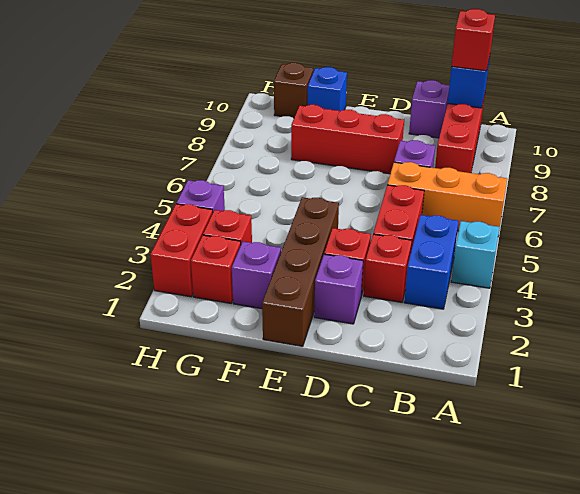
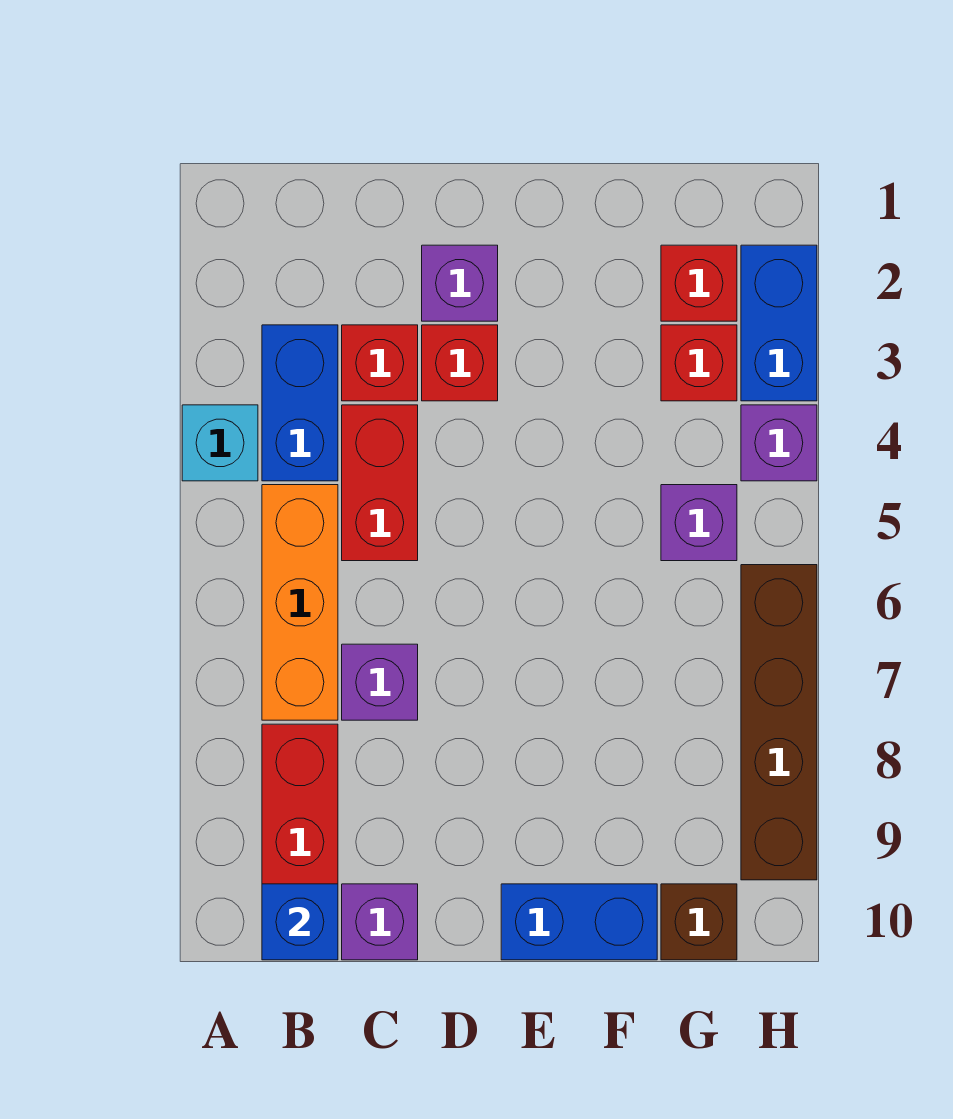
orange 1x3 brick [387,162,507,231] -> orange 1x3 brick turned to [262,485,338,720]
red 1x1 brick [452,9,495,71] -> none
red 1x3 brick [291,105,404,174] -> none
brown 1x4 brick [262,197,339,346] -> brown 1x4 brick moved to [741,565,817,880]
purple 1x1 brick [232,242,281,309] -> purple 1x1 brick moved to [661,485,737,561]
blue 1x1 brick [308,67,347,111] -> blue 1x2 brick [501,884,657,960]
red 1x2 brick [151,204,213,297] -> blue 1x2 brick [741,245,817,401]

